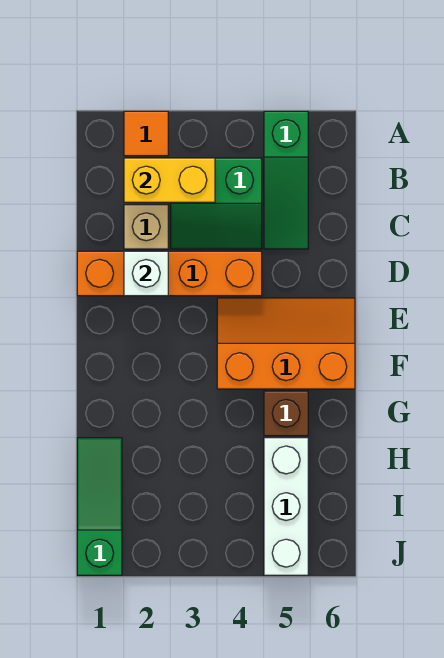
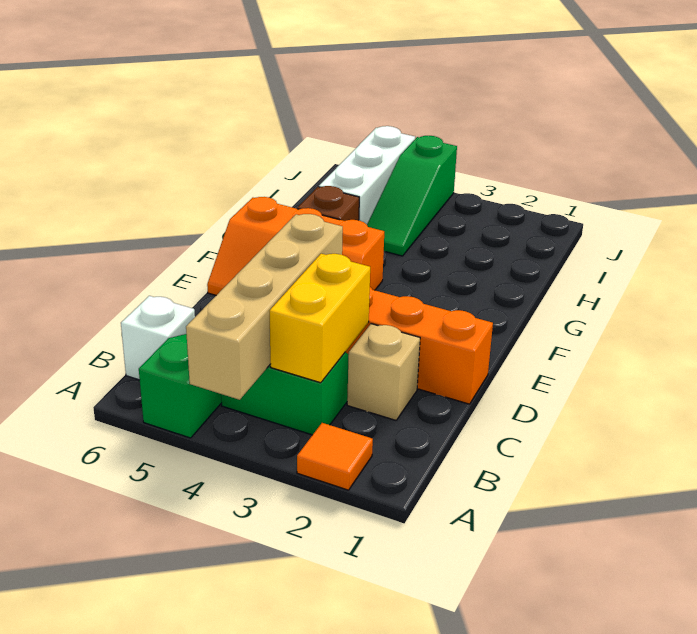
none -> tan 1x4 brick [186,214,343,400]
yellow 1x2 brick [124,158,215,202] -> yellow 1x2 brick turned to [269,254,370,383]
white 1x1 brick [124,251,168,296] -> white 1x1 brick moved to [121,296,195,380]
green 1x3 slope [77,438,122,575] -> green 1x3 slope moved to [367,136,457,256]

